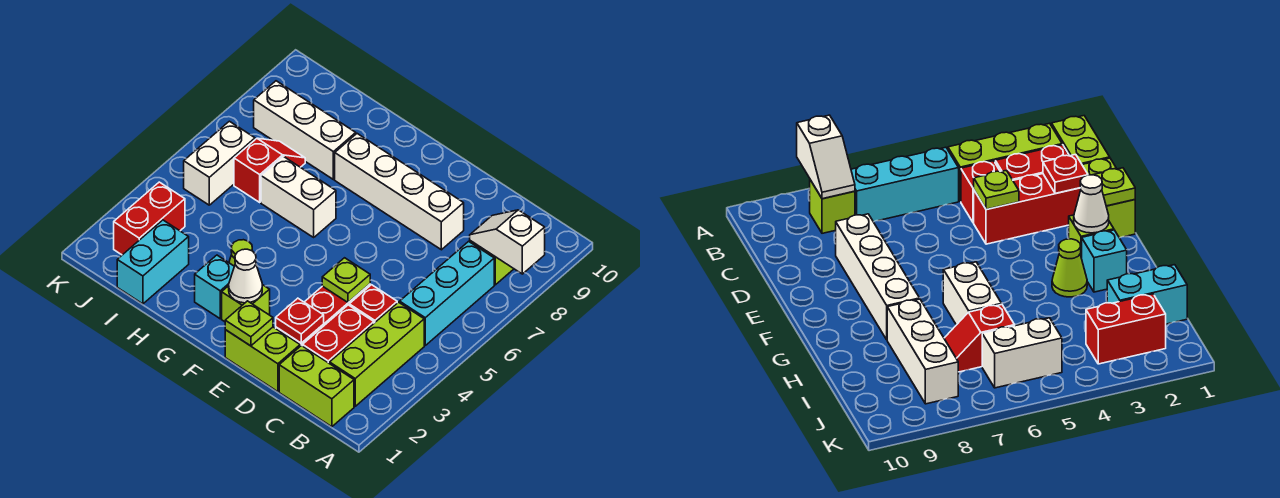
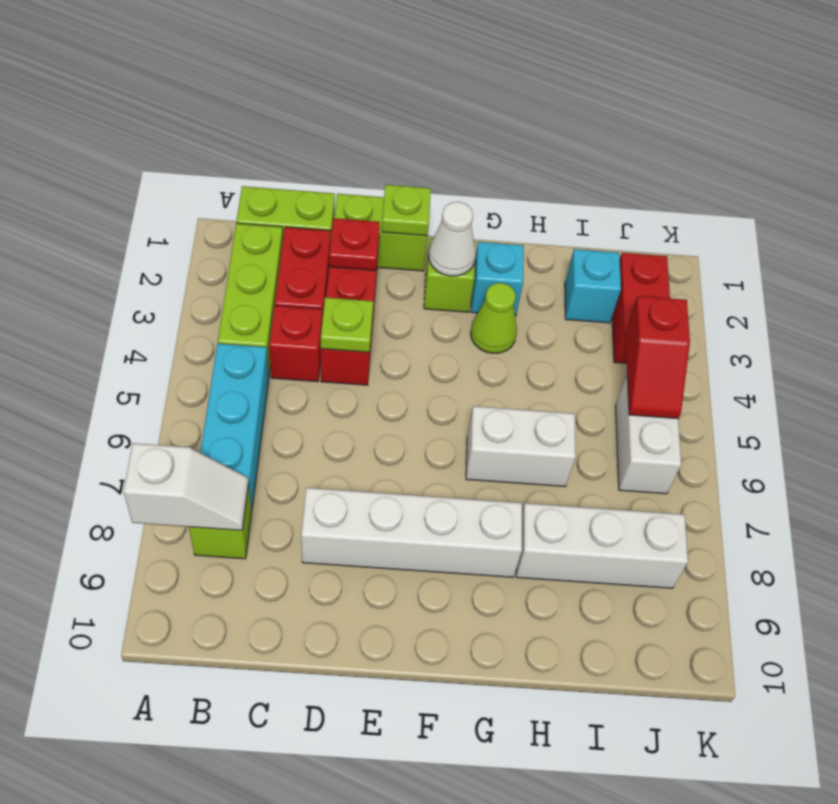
cyan 1x2 brick [117,220,189,304] -> cyan 1x1 brick [565,249,621,323]
red 1x2 slope [234,138,305,202] -> red 1x2 slope moved to [625,296,690,419]

